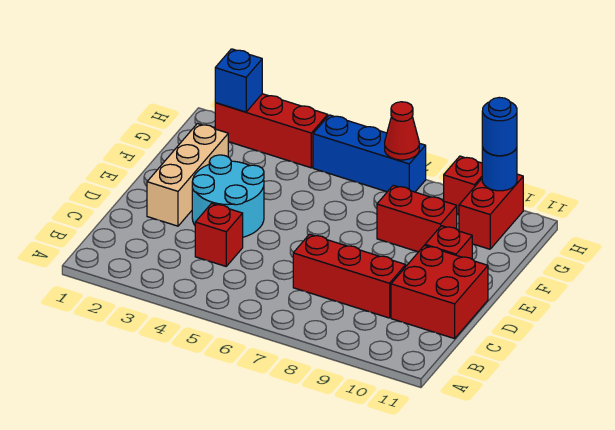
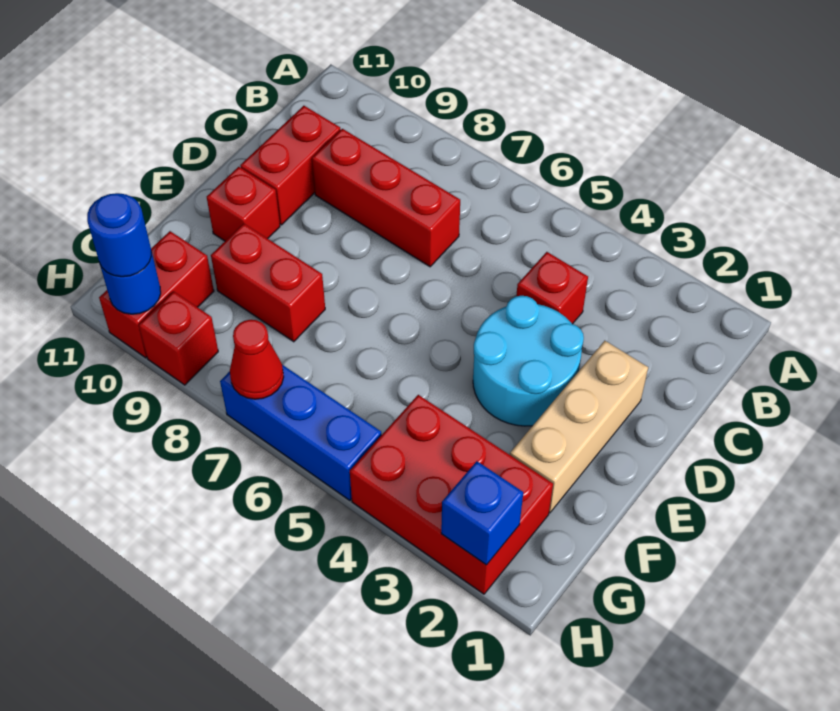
red 2x2 brick [391,245,488,339] -> red 1x2 brick [240,106,341,225]
red 1x3 brick [215,94,328,168] -> red 2x3 brick [350,395,553,594]

